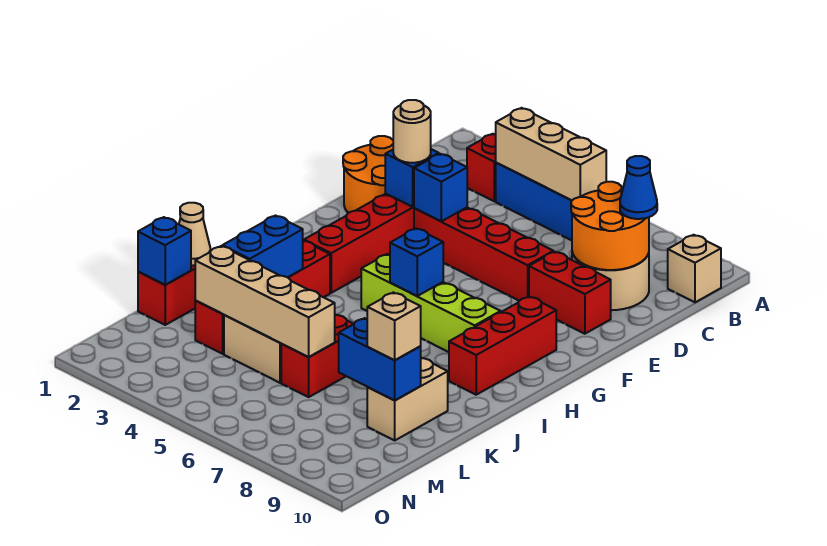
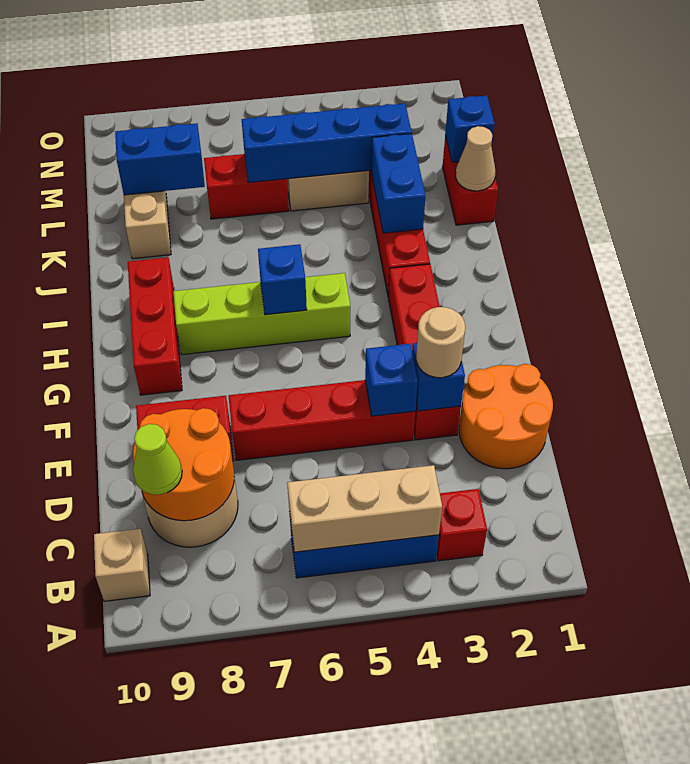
blue 1x1 cone [620,156,657,219] -> lime 1x1 cone [133,424,182,495]
red 1x2 brick [281,315,353,397] -> red 1x2 brick turned to [204,154,289,219]
tan 1x4 brick [195,246,335,357] -> blue 1x4 brick [242,103,412,183]
tan 1x1 brick [367,292,421,360] -> none

